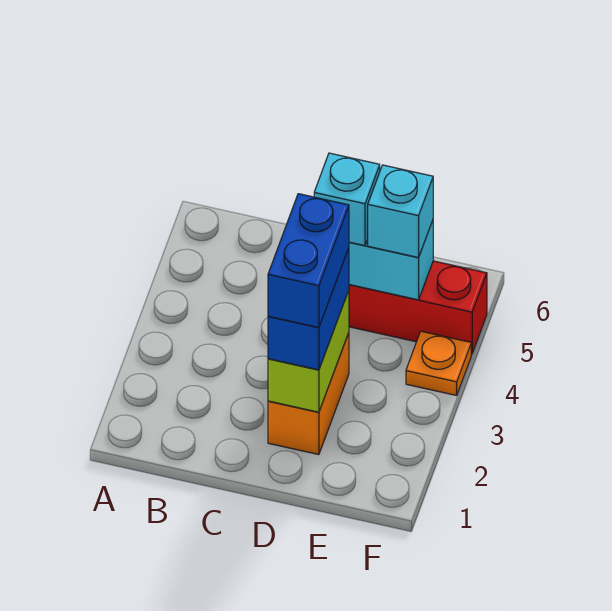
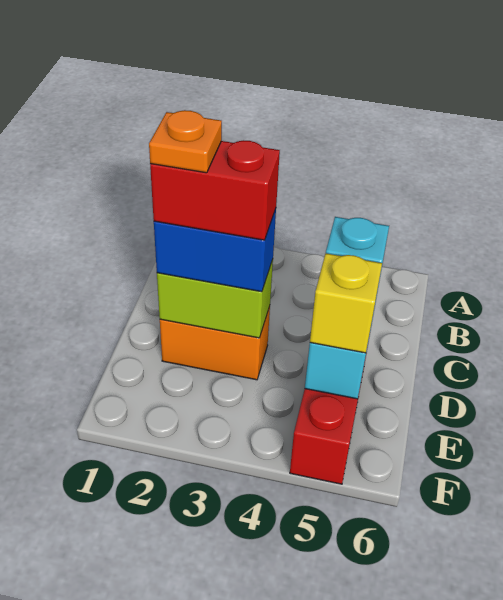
blue 1x2 brick [268,194,349,328] -> red 1x2 brick [150,140,280,240]
cyan 1x1 brick [368,165,433,258] -> yellow 1x1 brick [310,253,382,353]
orange 1x1 plate [406,331,471,395] -> orange 1x1 plate moved to [149,110,222,173]

